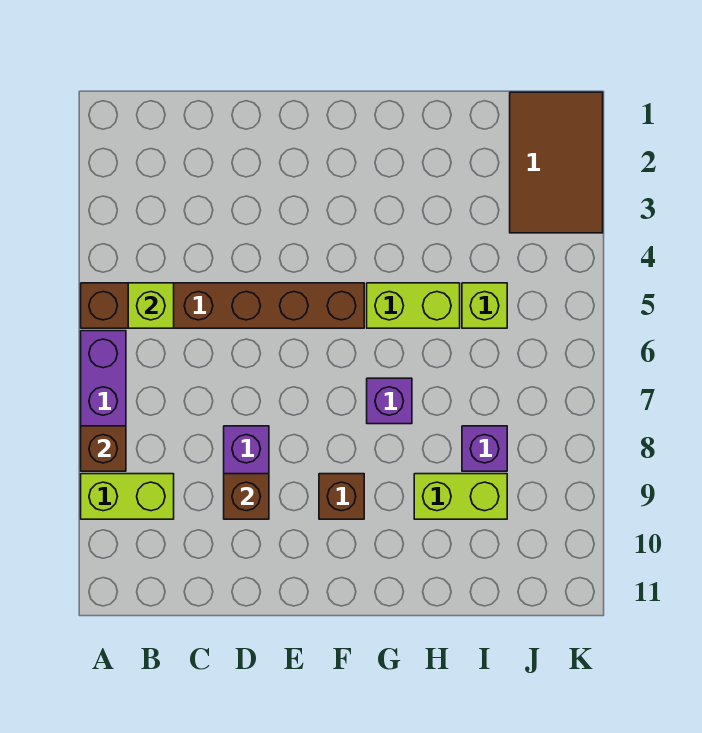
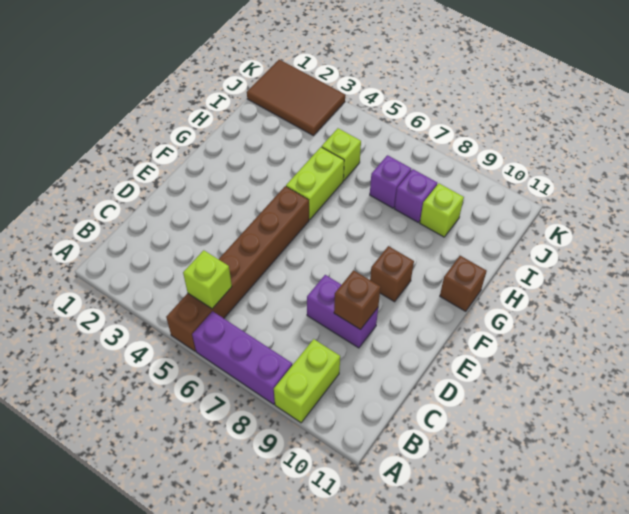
brown 1x1 brick [81,426,126,471] -> brown 1x1 brick moved to [440,256,487,311]
purple 1x1 brick [367,378,412,424] -> purple 1x1 brick moved to [370,155,411,208]
lime 1x2 brick [414,474,507,519] -> lime 1x1 brick [420,184,464,237]

